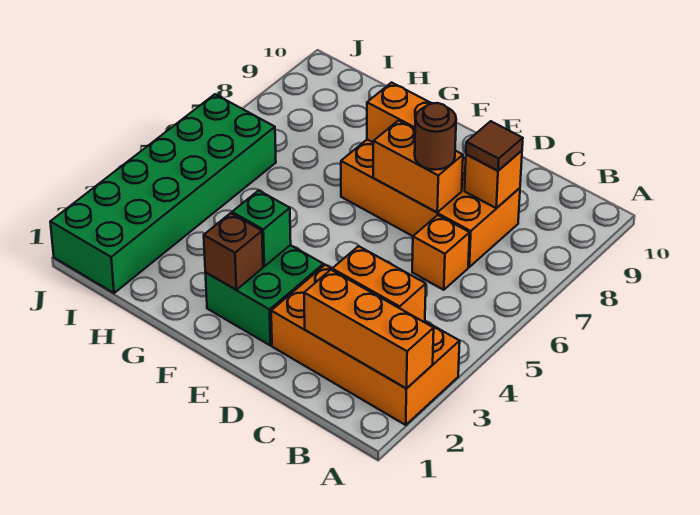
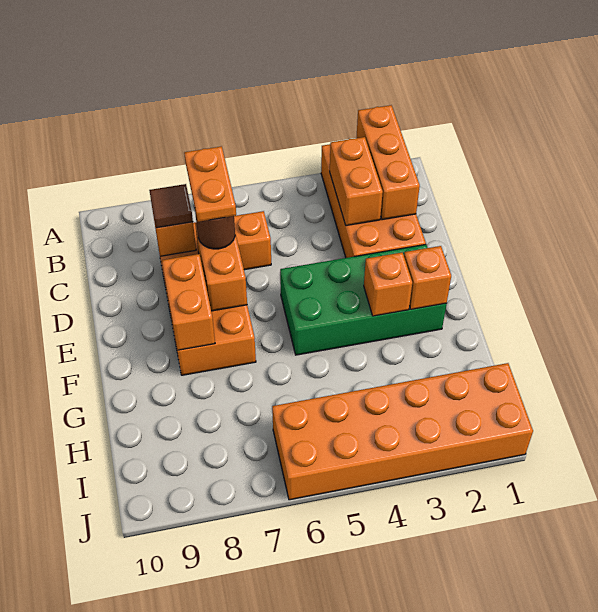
none -> orange 1x2 plate [184,146,236,222]
green 2x2 brick [205,245,324,346] -> green 2x4 brick [280,244,447,355]
brown 1x1 brick [204,213,263,290] -> orange 1x1 brick [404,246,451,309]
green 1x1 brick [232,190,291,266] -> orange 1x1 brick [364,253,412,316]
green 2x6 brick [50,94,276,293] -> orange 2x6 brick [272,363,533,500]

